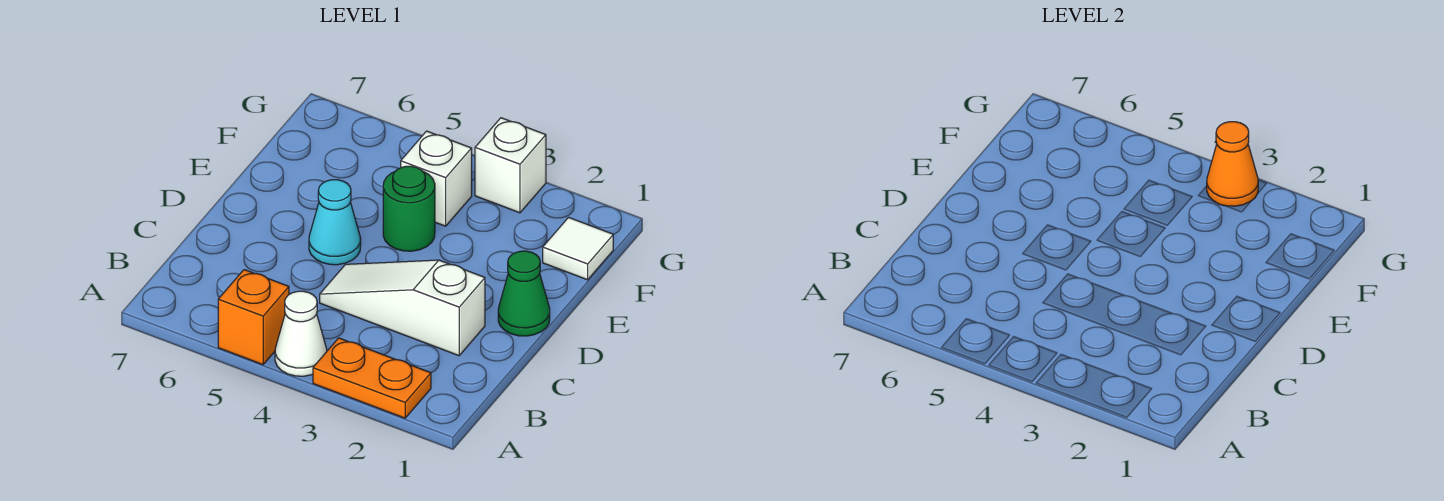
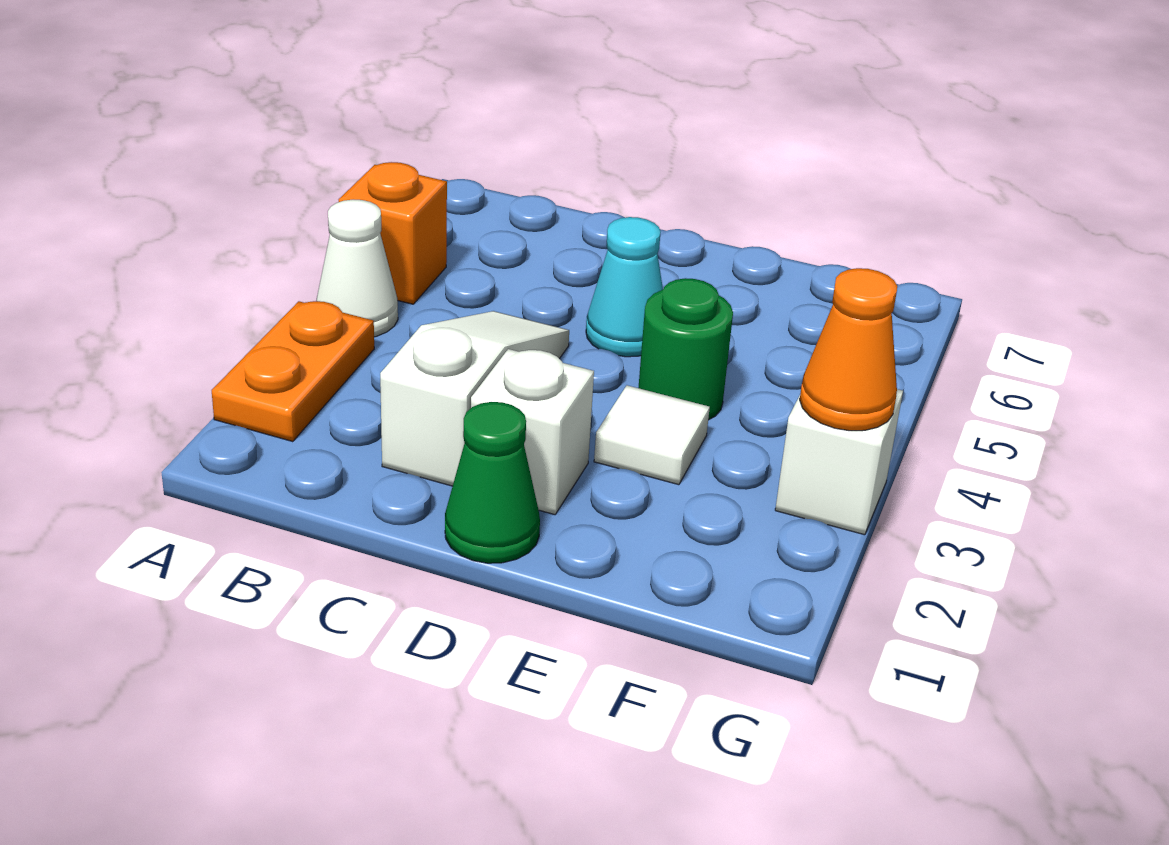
white 1x1 tile [543,217,613,280] -> white 1x1 tile moved to [594,385,710,485]
white 1x1 brick [401,131,472,226] -> white 1x1 brick moved to [471,349,594,515]

